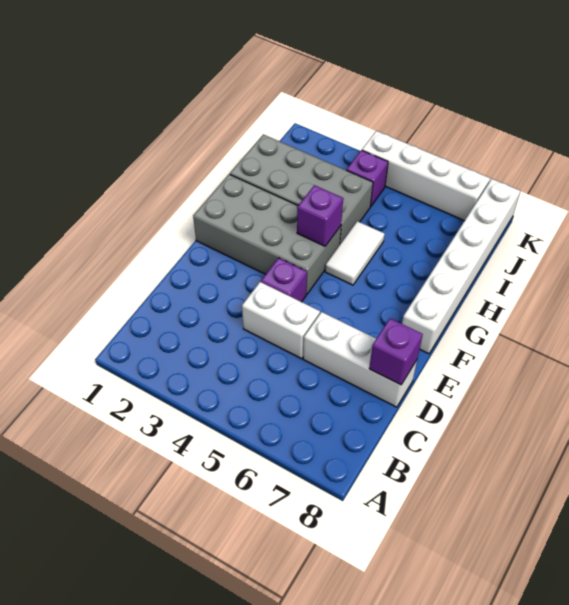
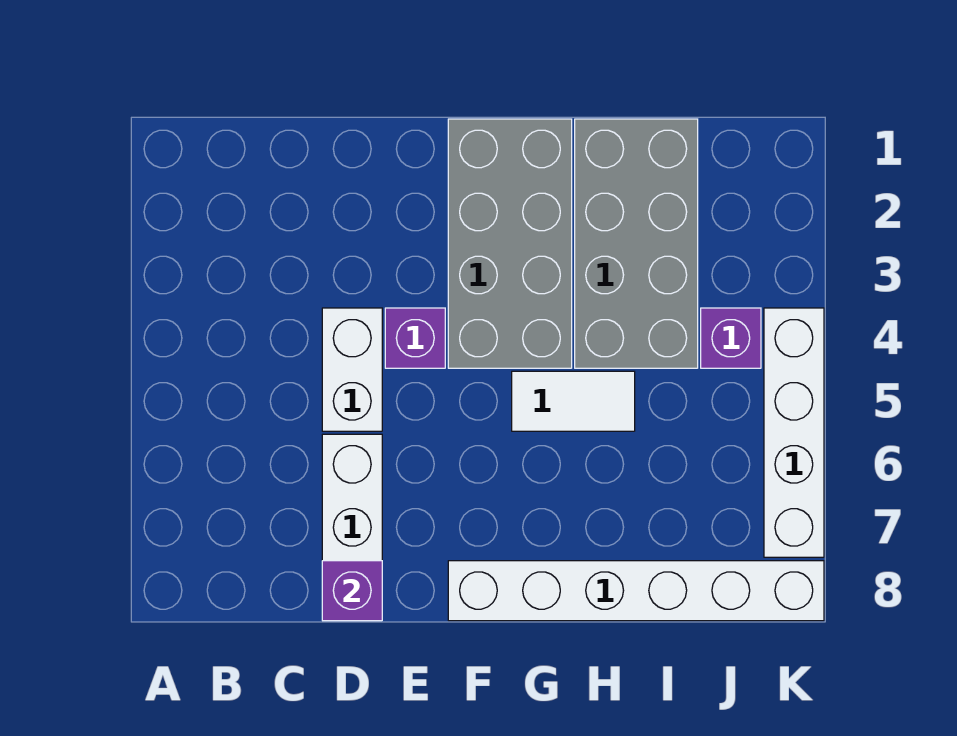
purple 1x1 brick [297,185,343,246] -> none

